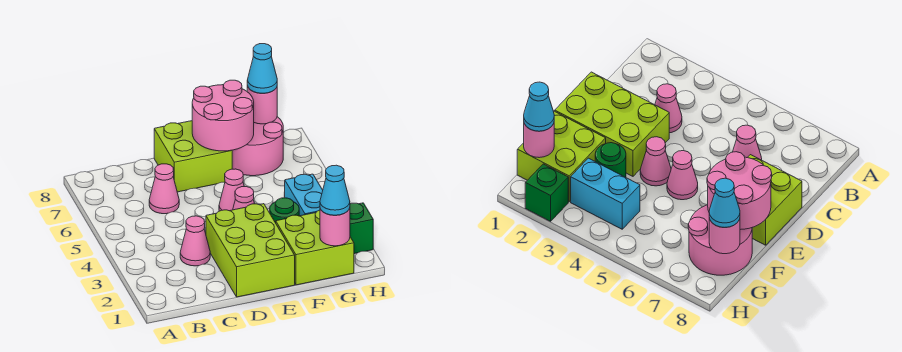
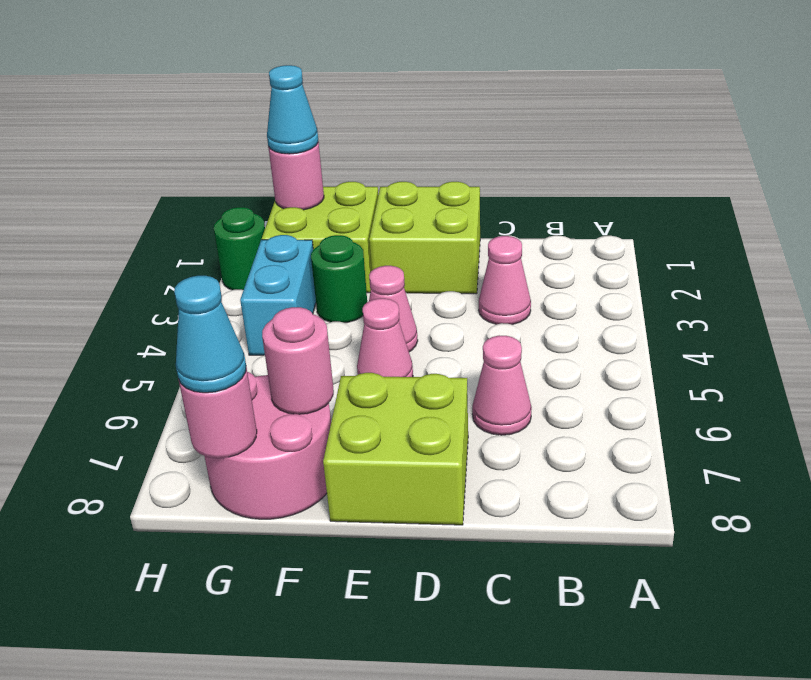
lime 2x3 brick [206,204,295,297] -> lime 2x2 brick [369,182,480,294]
pink 2x2 round brick [192,80,254,151] -> pink 1x1 round brick [262,307,334,414]
green 1x1 brick [350,203,373,254] -> green 1x1 round brick [214,207,265,290]

